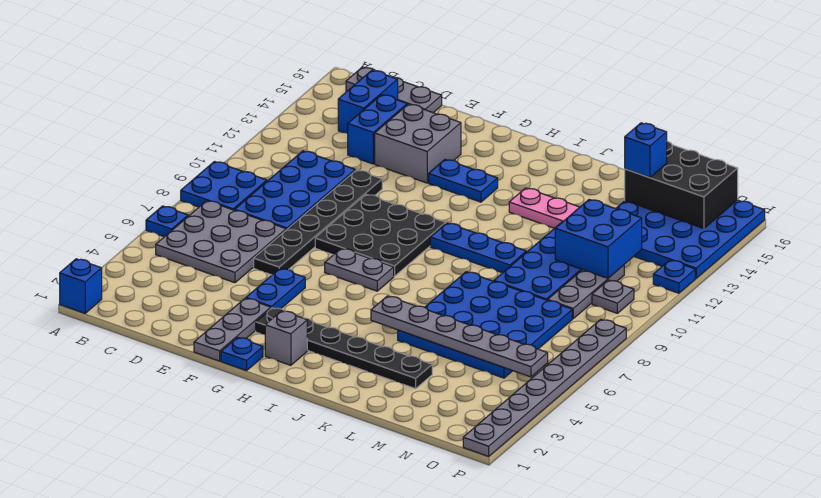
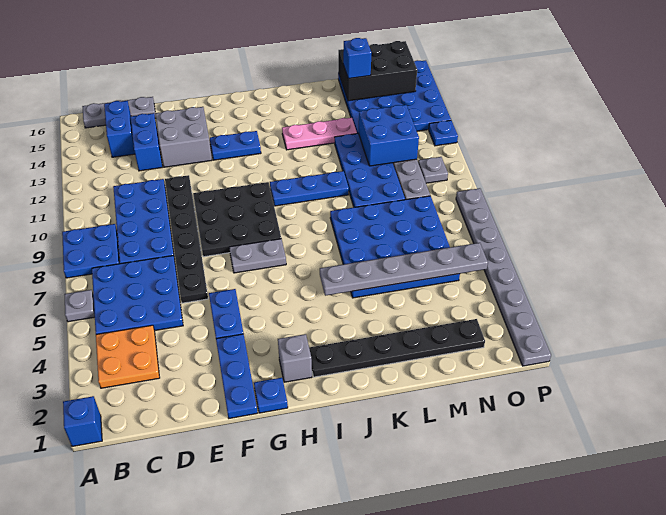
blue 1x1 plate [146,206,188,237] -> grey 1x1 plate [64,290,95,322]
none -> orange 2x2 plate [96,325,160,388]
grey 3x3 plate [156,201,286,283] -> blue 3x3 plate [92,255,183,334]
grey 1x3 plate [194,298,271,361] -> blue 1x3 plate [216,334,257,418]
black 1x6 plate [256,308,432,389] -> black 1x6 plate moved to [309,319,485,377]

